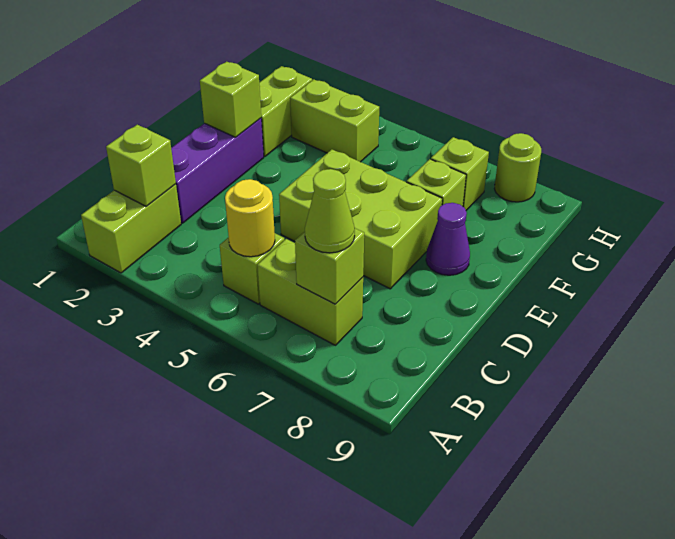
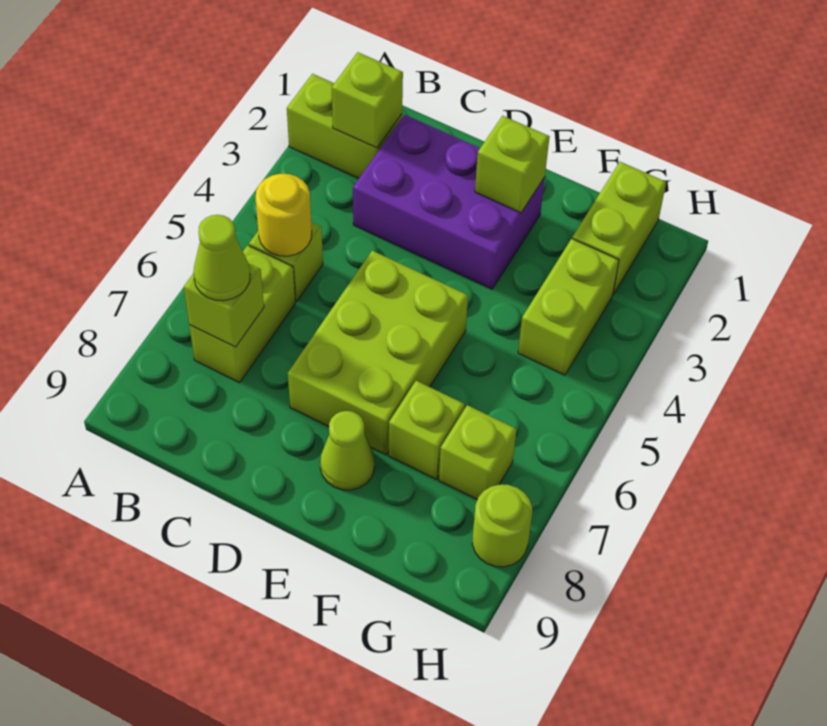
purple 1x3 brick [171,118,264,223] -> purple 2x3 brick [353,115,545,289]
purple 1x1 cone [426,203,470,275] -> lime 1x1 cone [320,411,375,490]
lime 1x2 brick [259,66,312,157] -> lime 1x2 brick turned to [572,162,666,295]

